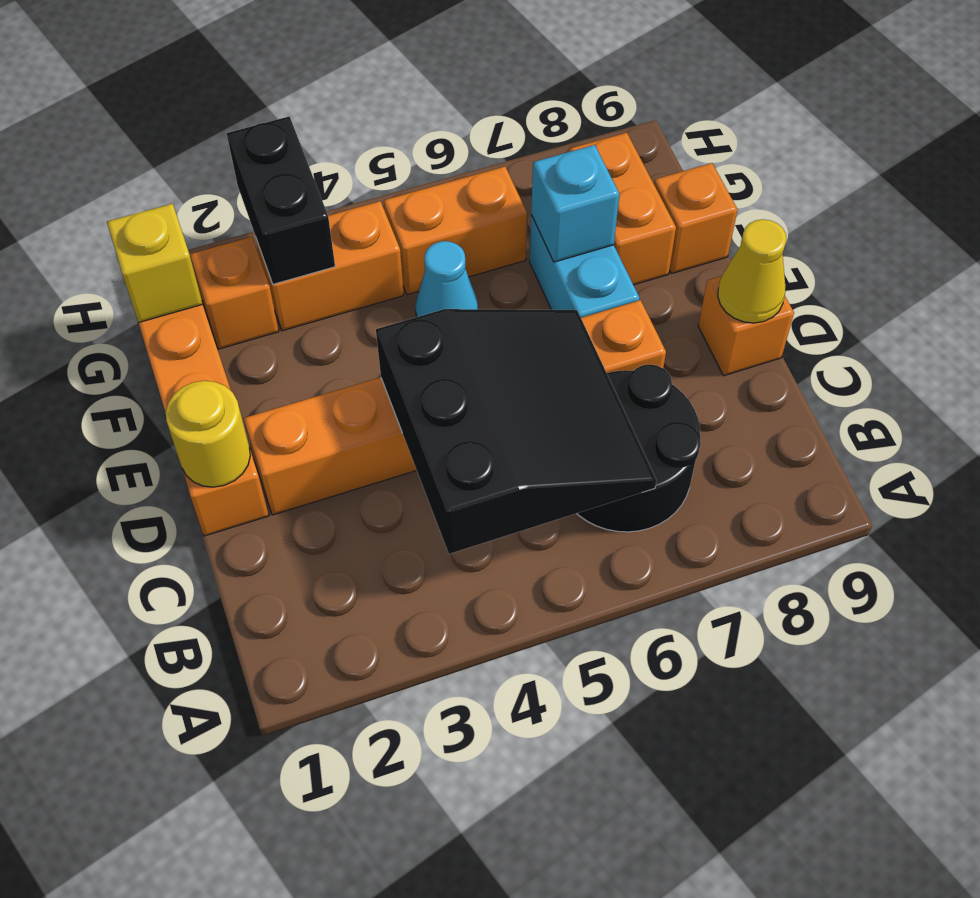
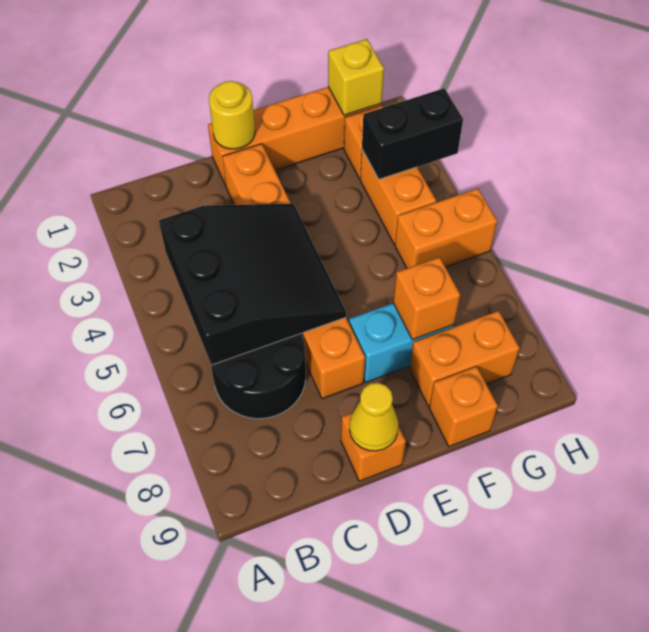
black 3x3 slope [376,309,657,554] -> black 3x3 slope turned to [159,204,346,365]
cyan 1x1 cone [415,241,478,317] -> none
cyan 1x1 brick [531,145,619,262] -> orange 1x1 brick [393,257,460,340]
orange 1x2 brick [384,167,527,295] -> orange 1x2 brick turned to [395,189,497,268]

